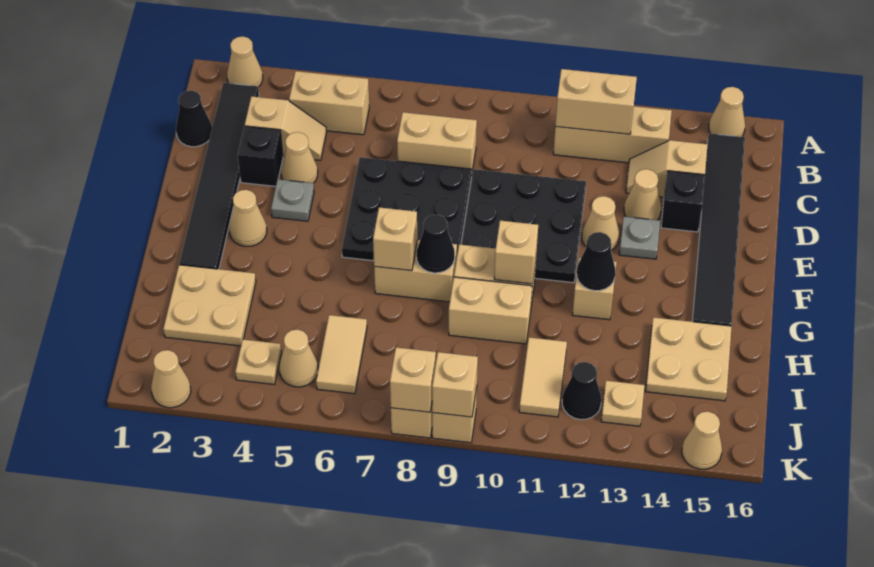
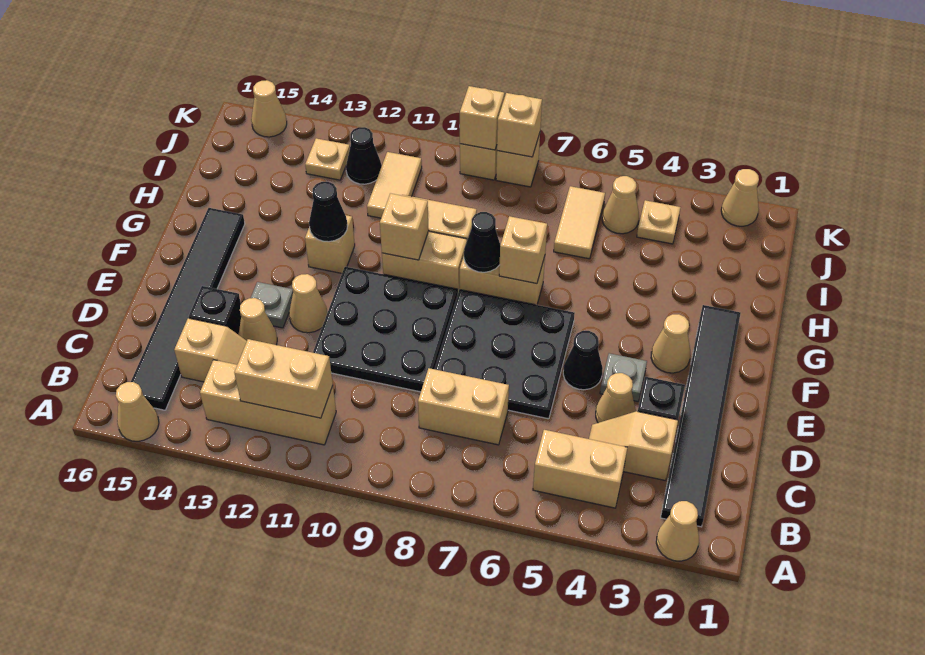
black 1x1 cone [176,90,212,147] -> black 1x1 cone moved to [563,331,603,390]
tan 2x2 plate [163,265,256,346] -> none
tan 2x2 plate [646,317,732,401] -> none

